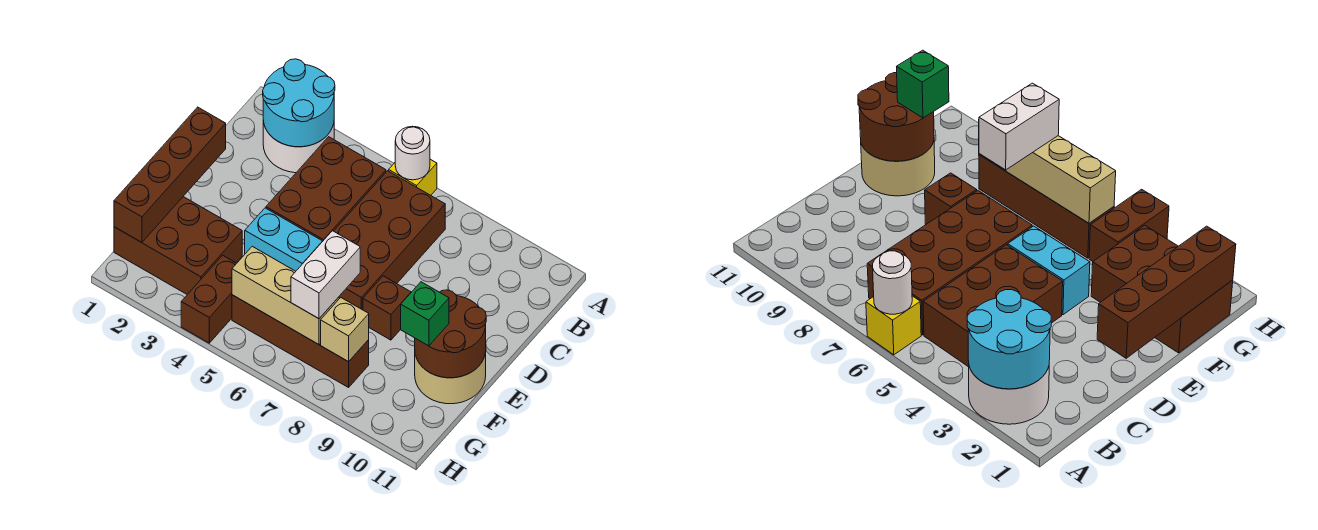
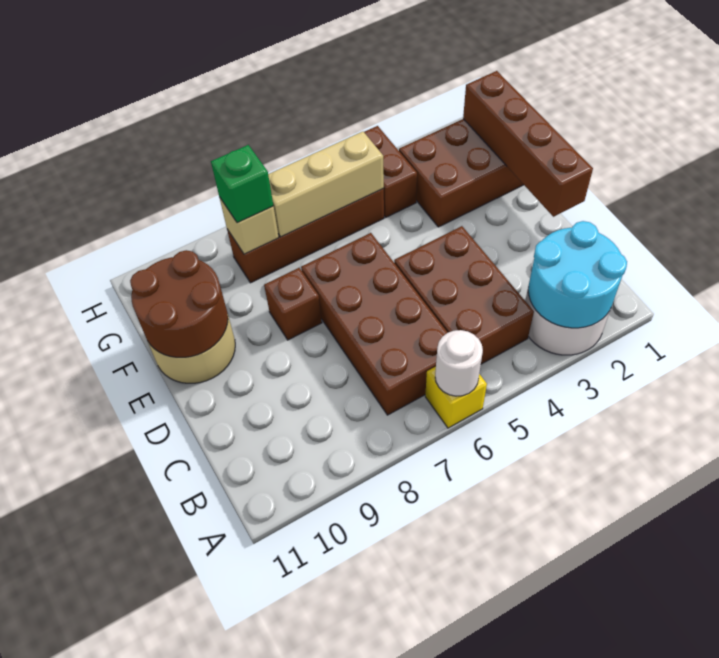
cyan 1x2 brick [245,208,323,271] -> none
white 1x2 brick [291,231,360,319] -> none
green 1x1 brick [401,282,449,346] -> green 1x1 brick moved to [211,145,273,223]

